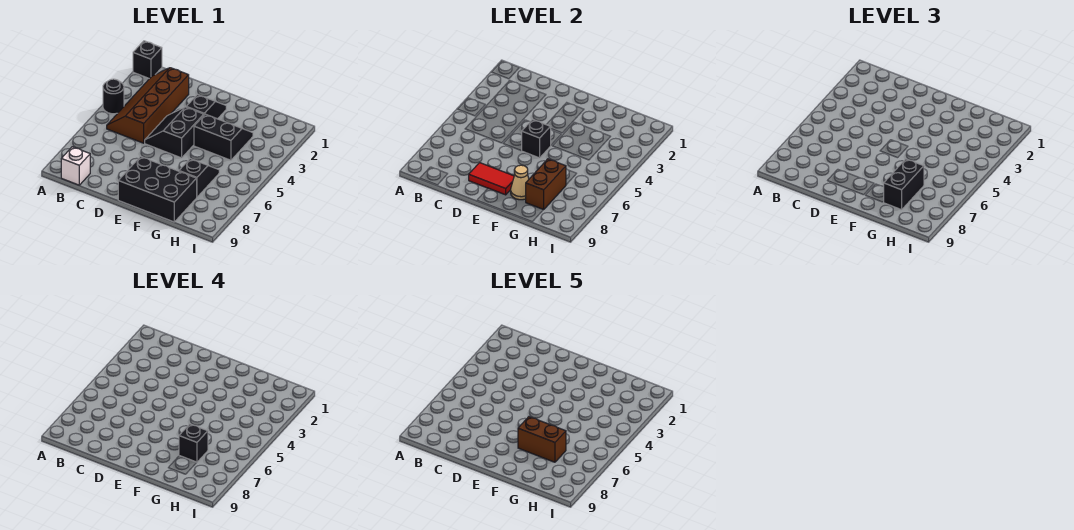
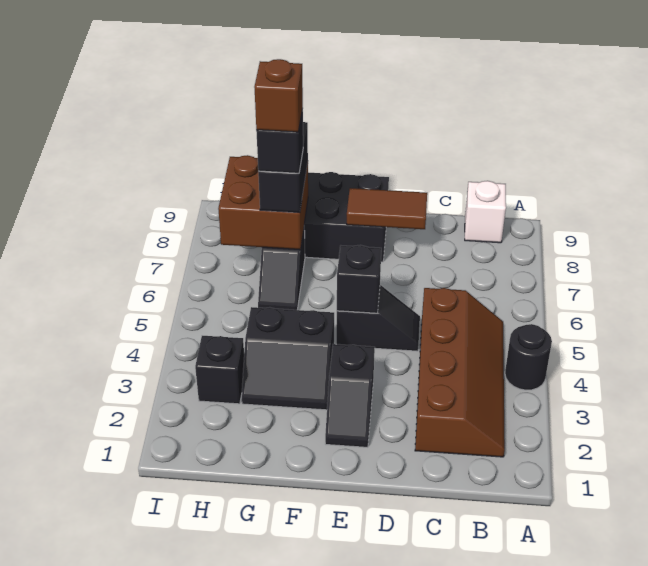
black 1x1 brick [133,41,162,79] -> black 1x1 brick moved to [195,336,244,404]
black 2x2 slope [145,107,204,158] -> black 1x2 slope [336,285,420,351]
red 1x2 tile [469,163,514,195] -> brown 1x2 tile [347,188,427,229]
brown 1x2 brick [518,417,566,462] -> brown 1x1 brick [254,59,303,132]
tan 1x1 cone [511,165,529,200] -> none
brown 1x2 brick [526,159,566,210] -> brown 2x2 brick [218,155,308,250]

